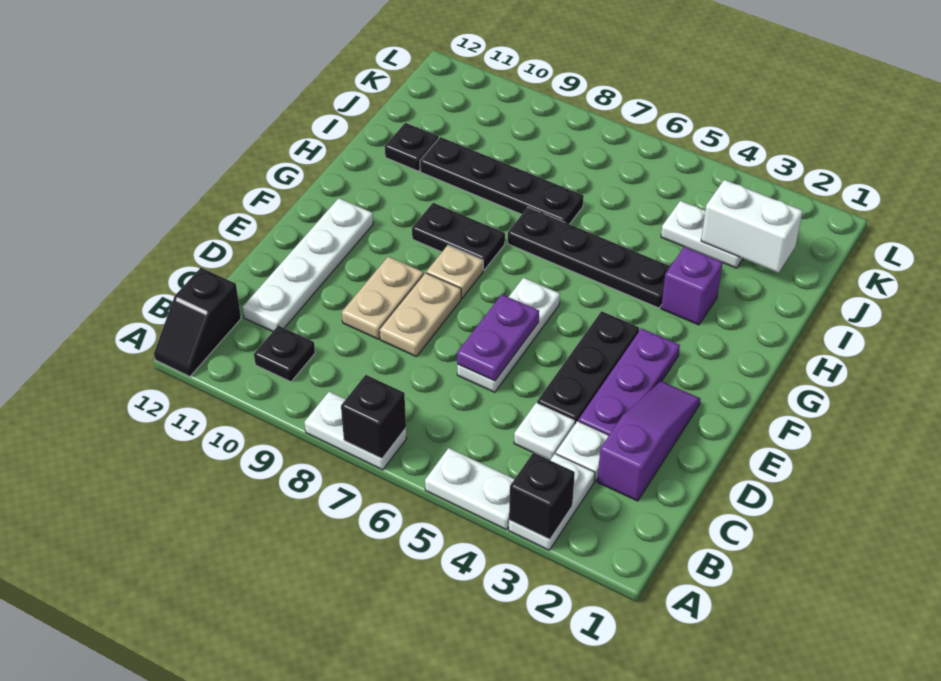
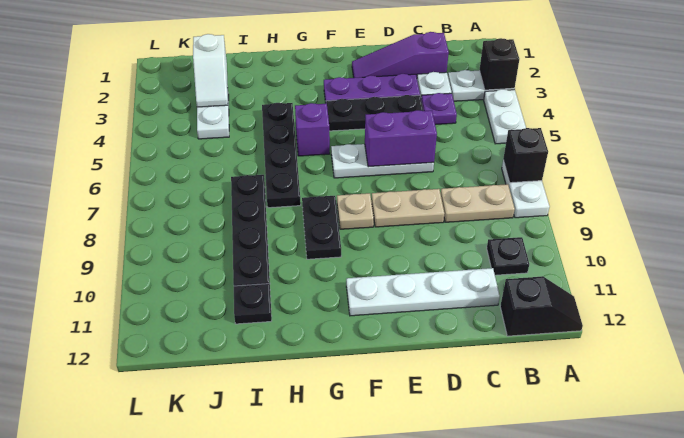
white 1x1 plate [514,402,575,460] -> purple 1x1 plate [421,93,457,125]
purple 1x2 plate [457,295,539,381] -> purple 1x2 brick [365,110,437,167]
tan 1x2 plate [342,257,424,339] -> tan 1x2 plate moved to [441,184,515,222]
purple 1x1 brick [661,247,723,325] -> purple 1x1 brick moved to [295,103,330,156]
white 1x2 brick [701,180,803,273] -> white 1x2 slope [193,34,228,107]

